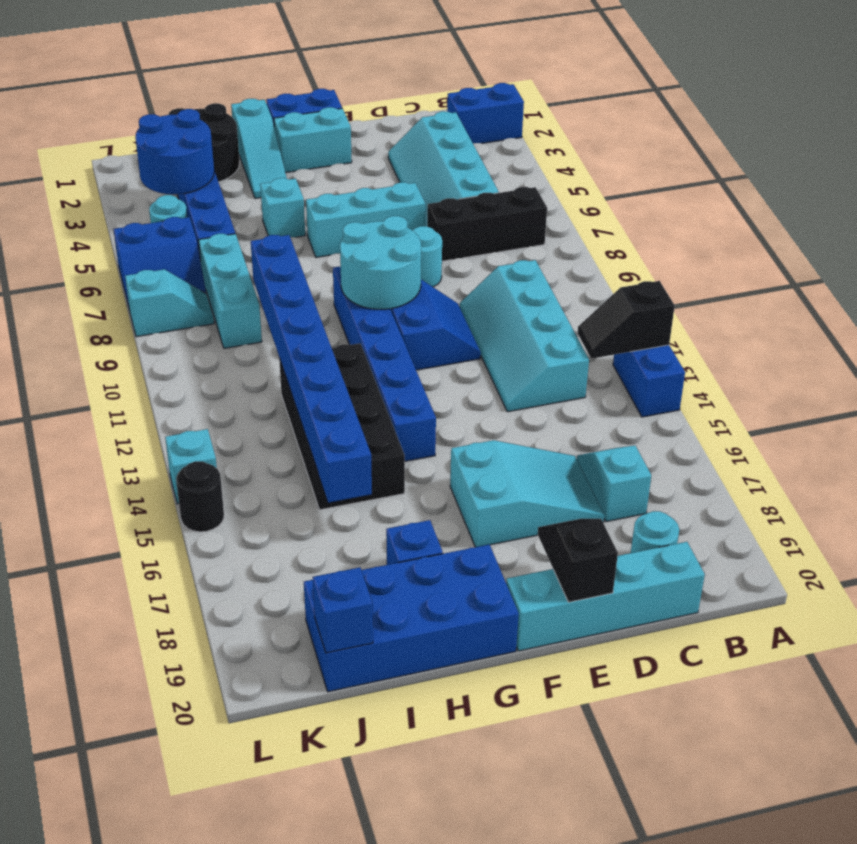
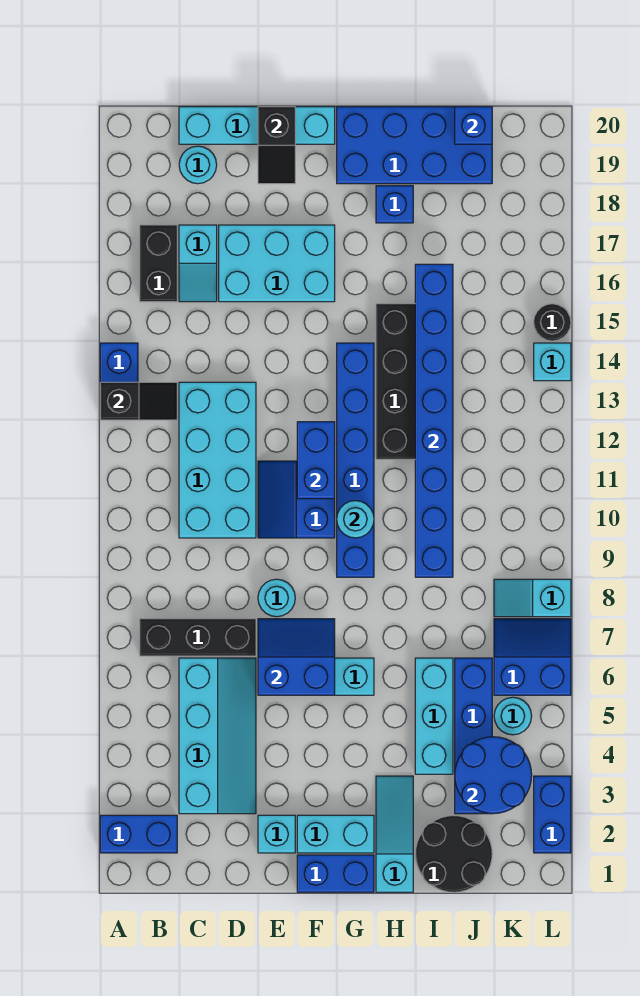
none -> black 1x2 brick [140,225,177,302]
cyan 2x4 slope [460,260,589,412] -> cyan 2x4 brick [179,382,256,538]
cyan 2x3 slope [450,440,604,547] -> cyan 2x3 brick [219,225,335,302]
none -> blue 2x2 slope [258,619,335,695]
cyan 2x2 round brick [340,216,421,309] -> cyan 1x1 round brick [337,501,374,538]
none -> blue 1x2 brick [297,422,335,499]
cyan 1x1 brick [260,178,305,237] -> cyan 1x1 brick moved to [258,815,295,853]
cyan 1x3 brick [198,234,262,348] -> cyan 1x3 brick moved to [415,658,453,774]
none -> blue 1x2 brick [534,776,571,853]

